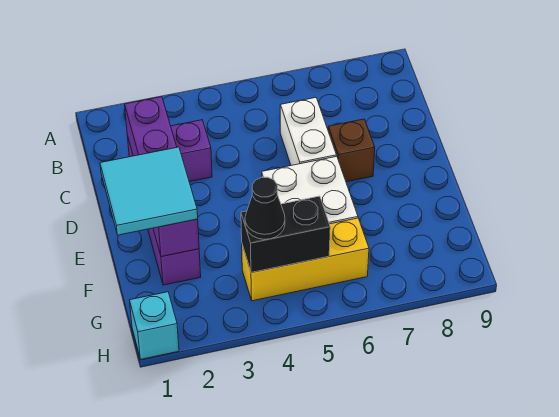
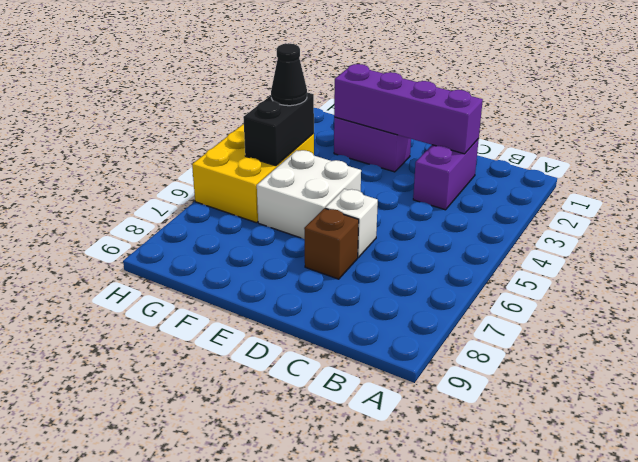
white 1x2 brick [280,98,336,165] -> white 1x1 brick [325,189,378,257]
cyan 2x2 tile [100,147,198,235] -> none
yellow 1x3 brick [242,218,369,301] -> yellow 2x3 brick [192,124,314,223]
cyan 1x1 brick [130,292,179,359] -> none

